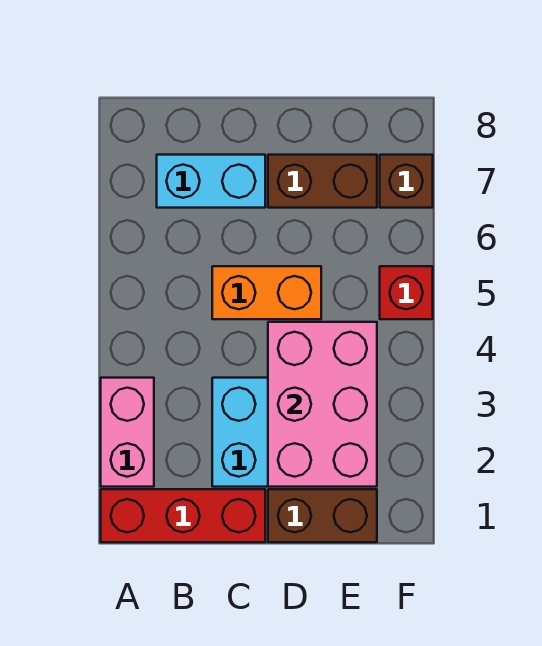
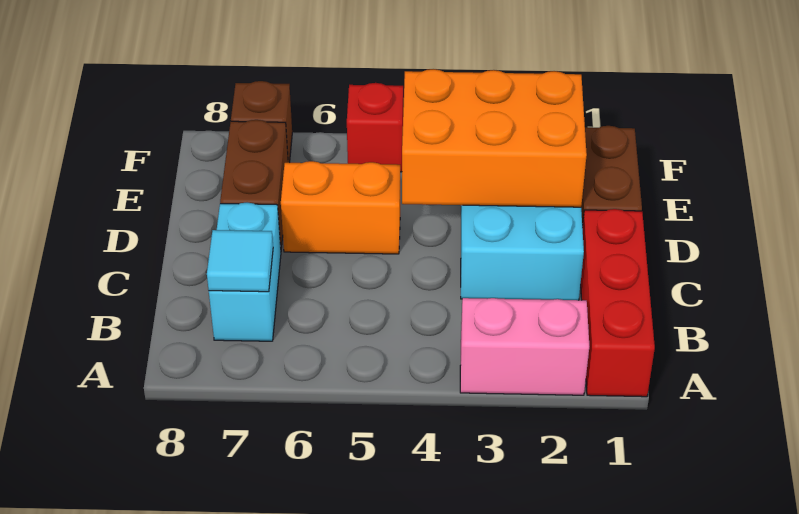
none -> cyan 1x1 tile [207,230,273,292]
orange 1x2 brick [212,266,321,319] -> orange 1x2 brick turned to [281,161,400,254]
pink 2x3 brick [268,322,377,487] -> orange 2x3 brick [402,69,587,207]

